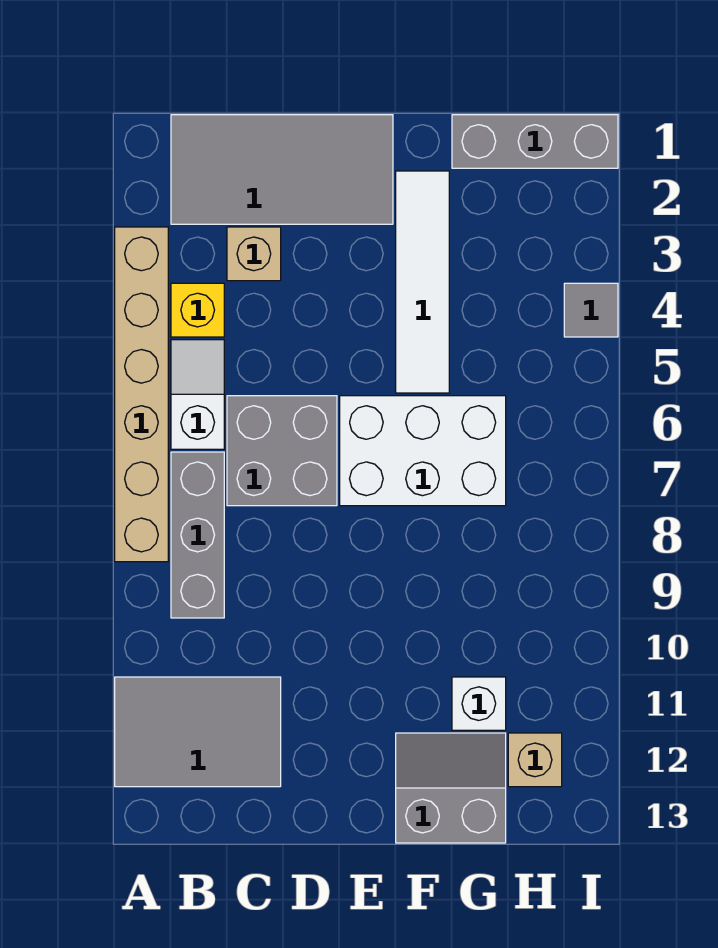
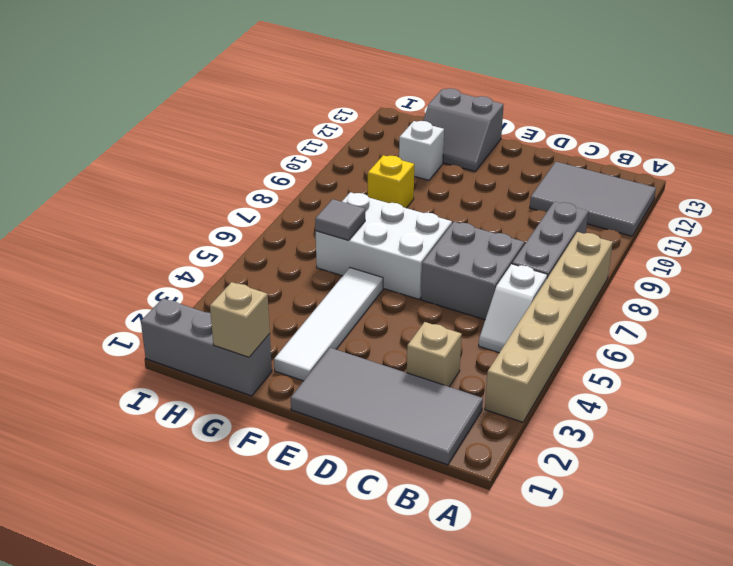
yellow 1x1 brick [171,283,224,337] -> yellow 1x1 brick moved to [368,155,414,208]
tan 1x1 brick [508,733,562,787] -> tan 1x1 brick moved to [210,282,270,357]
grey 1x1 tile [564,283,618,337] -> grey 1x1 tile moved to [315,199,365,240]

